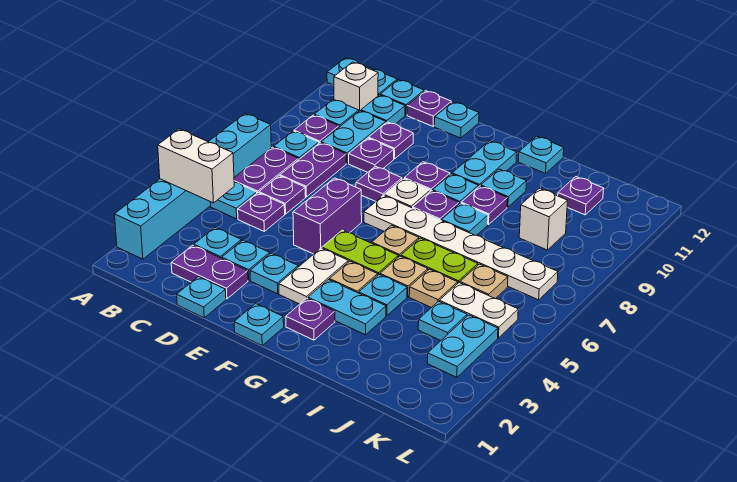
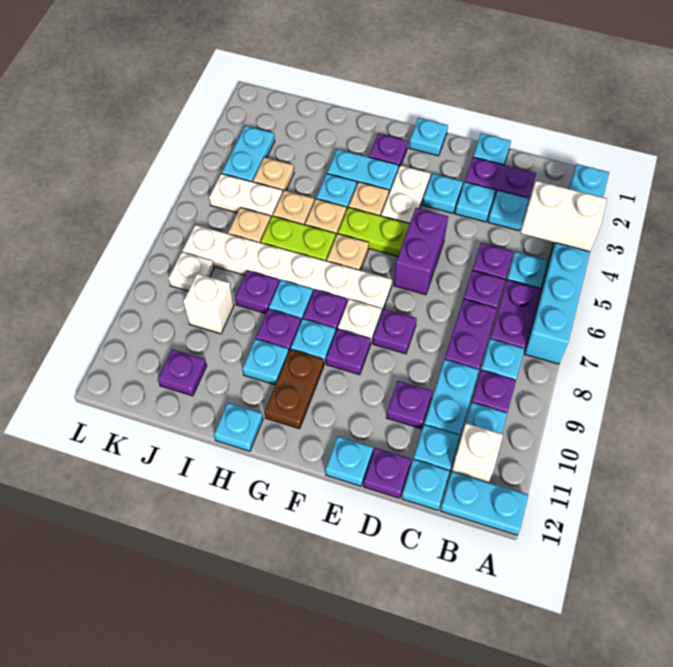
purple 1x1 plate [349,138,394,172] -> purple 1x1 plate moved to [235,270,279,313]
cyan 1x2 plate [452,141,517,187] -> brown 1x2 plate [265,349,324,429]
cyan 1x1 plate [418,301,467,340] -> tan 1x1 plate [253,157,294,192]
none -> white 1x1 plate [168,252,214,291]

